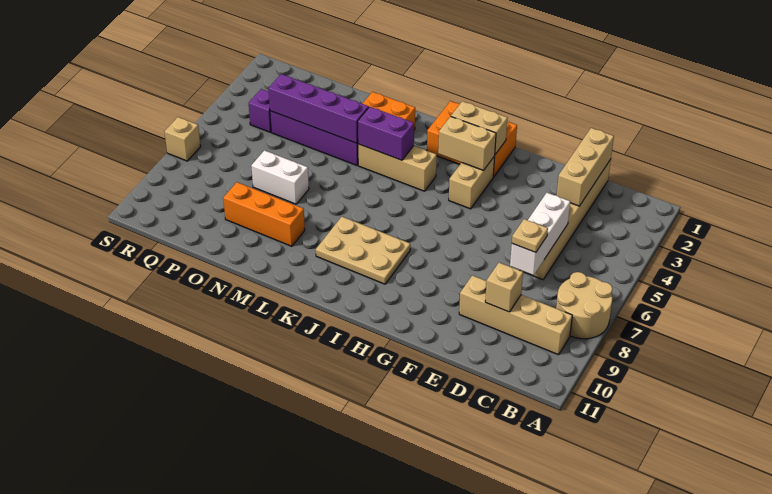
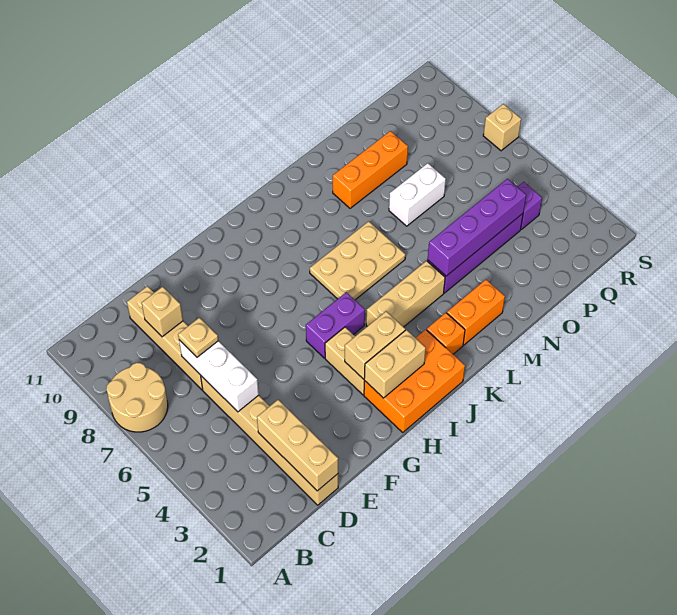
tan 1x4 brick [459,275,572,355] -> tan 1x4 brick turned to [127,286,203,390]
tan 2x3 plate [316,217,410,284] -> tan 2x3 plate moved to [310,221,405,300]
none -> orange 1x1 brick [427,313,465,354]
purple 1x2 brick [358,107,414,160] -> purple 1x2 brick moved to [306,292,365,358]

